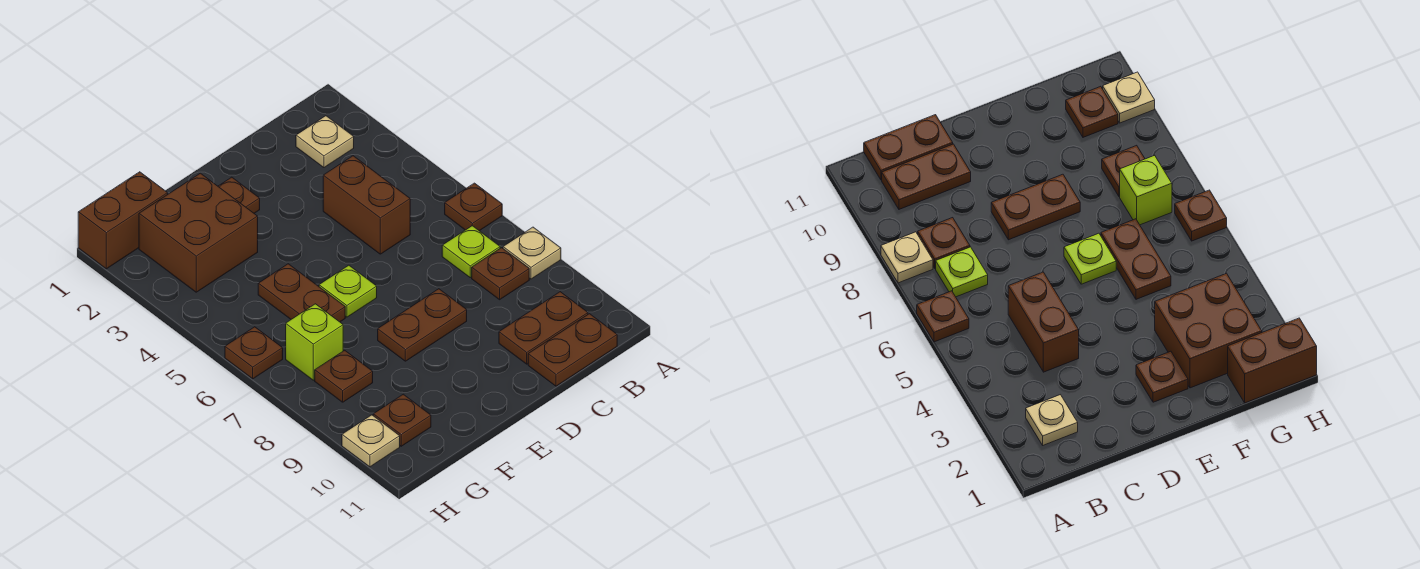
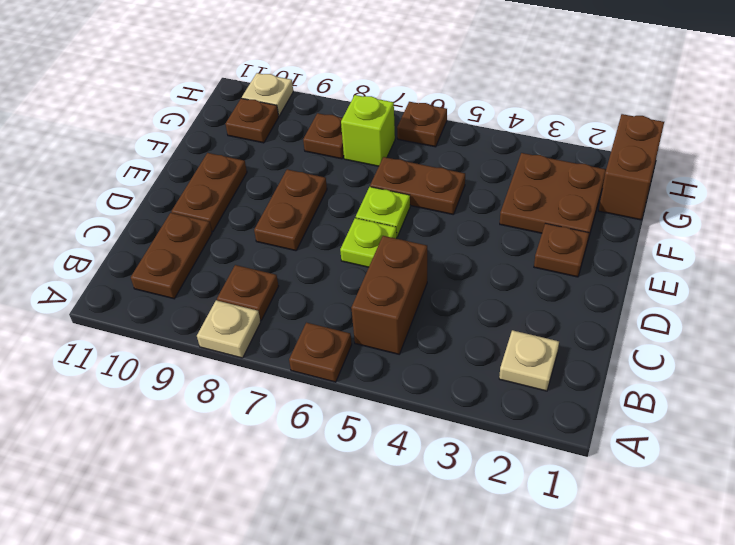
lime 1x1 plate [442,226,500,278] -> lime 1x1 plate moved to [340,218,397,267]
brown 1x2 plate [528,314,617,386] -> brown 1x2 plate moved to [172,153,247,232]
brown 1x2 brick [323,156,410,254] -> brown 1x2 brick turned to [351,236,427,354]
brown 2x2 brick [139,173,258,292] -> brown 2x2 plate [500,153,606,240]

